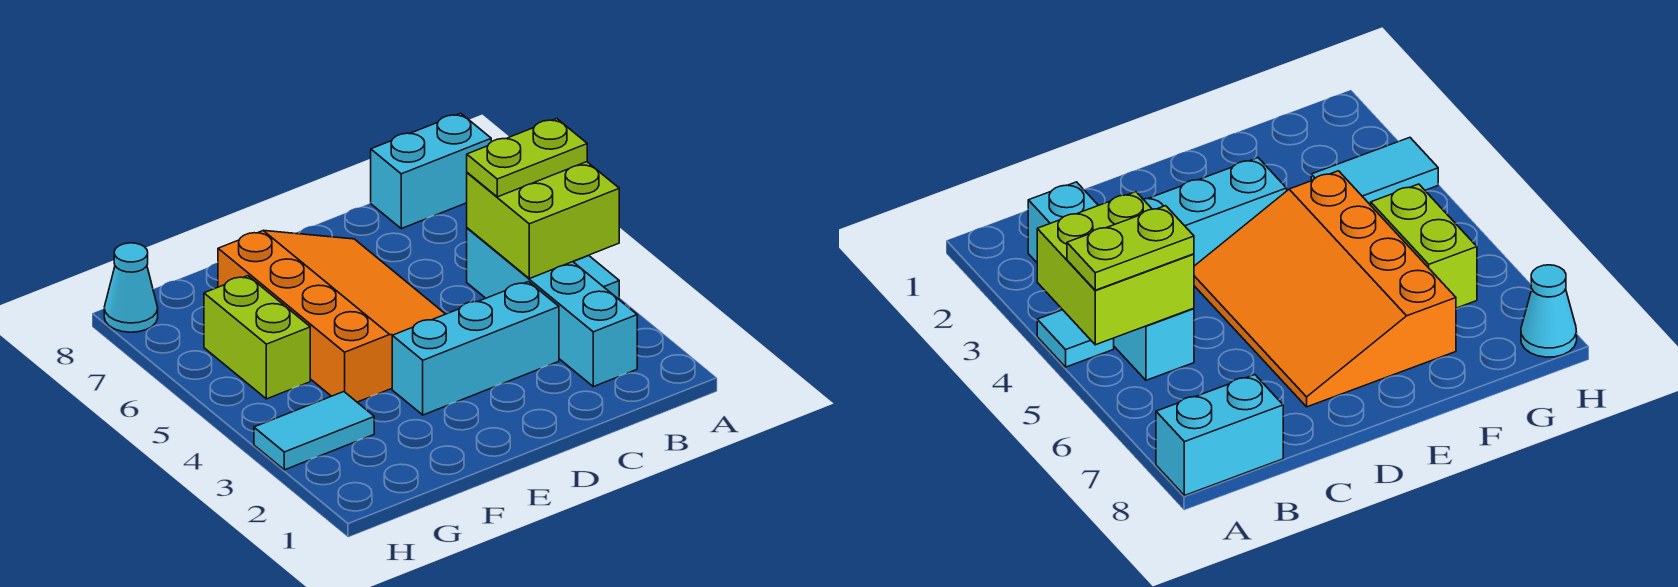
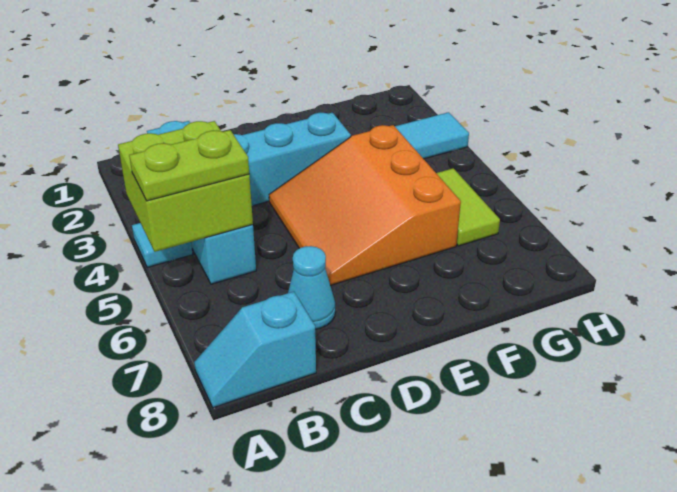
cyan 1x2 brick [371,113,491,229] -> cyan 1x2 slope [194,292,316,408]
orange 3x4 slope [218,231,445,402] -> orange 3x3 slope [269,125,461,286]
lime 1x2 brick [204,276,310,399] -> lime 1x2 tile [436,168,500,246]
cyan 1x1 cone [104,243,158,332] -> cyan 1x1 cone moved to [288,246,335,329]

